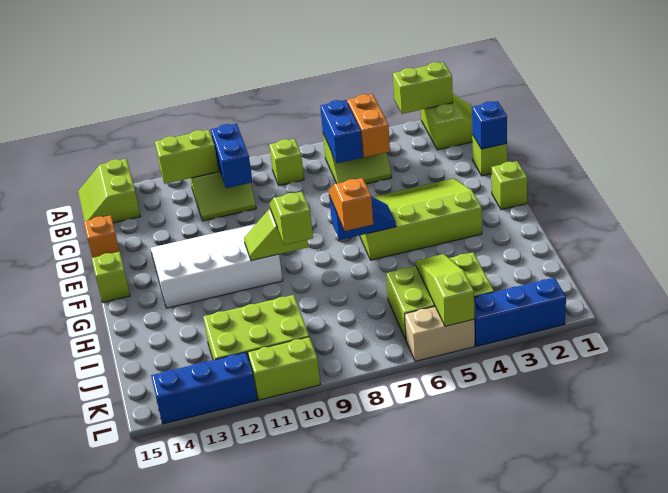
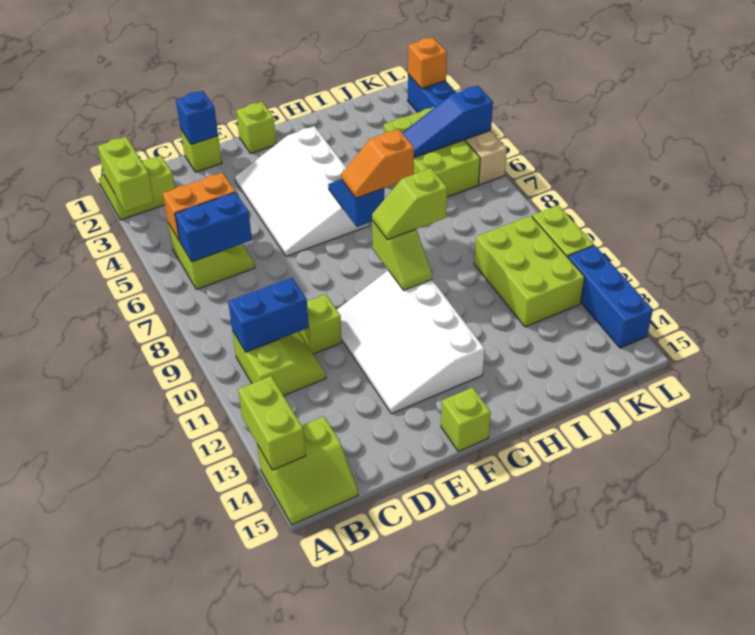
lime 1x1 brick [269,139,304,185] -> lime 1x1 brick moved to [299,294,342,354]
lime 1x2 brick [155,130,219,184] -> lime 1x2 brick moved to [238,376,306,470]
orange 1x1 brick [84,215,120,258] -> orange 1x1 brick moved to [408,37,447,89]
lime 3x4 slope [360,178,482,260] -> white 3x4 slope [235,126,370,256]
lime 1x3 slope [416,254,474,326] -> blue 1x3 slope [402,85,493,158]

